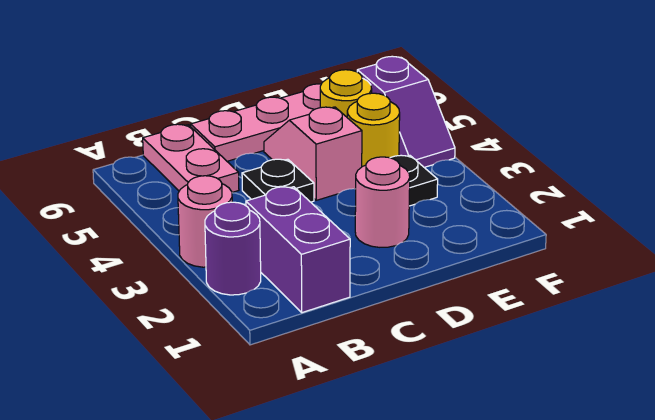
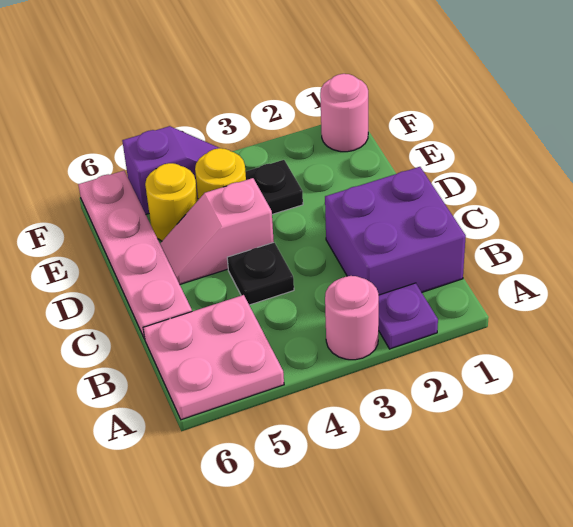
purple 1x1 round brick [205,202,261,295] -> purple 1x1 plate [379,283,438,349]
purple 1x2 brick [246,187,350,313] -> purple 2x2 brick [325,167,466,295]
pink 1x2 plate [143,124,239,192] -> pink 2x2 plate [143,295,284,420]
pink 1x1 round brick [355,157,410,247] -> pink 1x1 round brick moved to [320,74,368,152]

